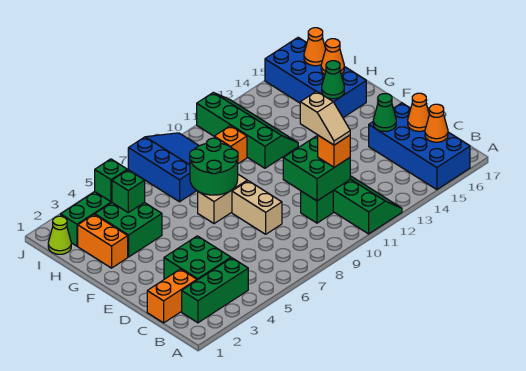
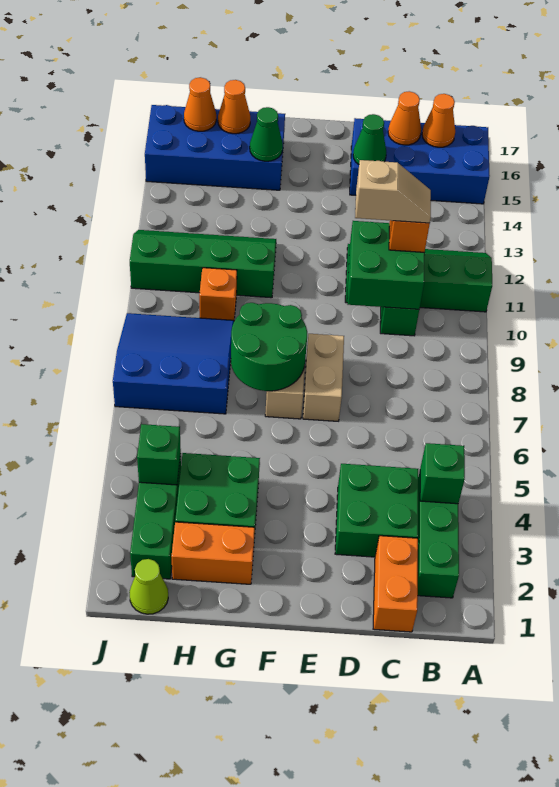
tan 1x2 brick [232,181,282,234] -> tan 1x2 brick turned to [303,334,344,421]
green 1x1 brick [112,170,145,213] -> green 1x1 brick moved to [420,443,465,504]

